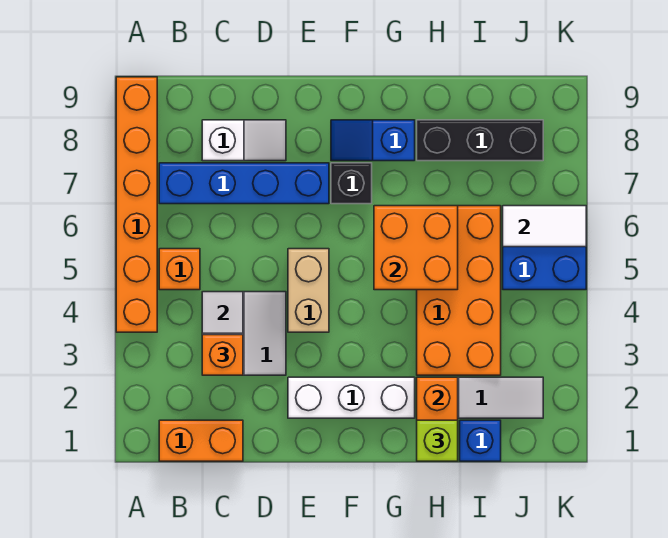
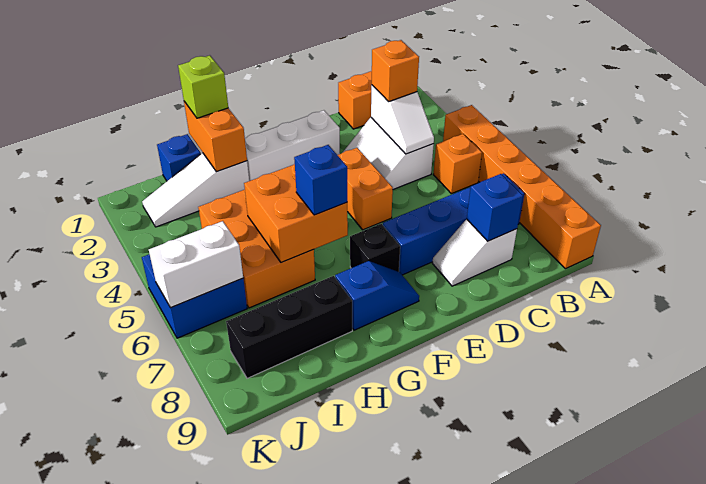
none -> blue 1x1 brick [467,174,523,241]
tan 1x2 brick [288,249,329,332] -> orange 1x2 brick [338,148,393,230]
none -> blue 1x1 brick [294,145,347,215]
orange 2x4 brick [417,206,501,375] -> orange 2x3 brick [198,190,315,308]
white 1x2 tile [503,206,586,247] -> white 1x2 brick [149,221,243,308]

